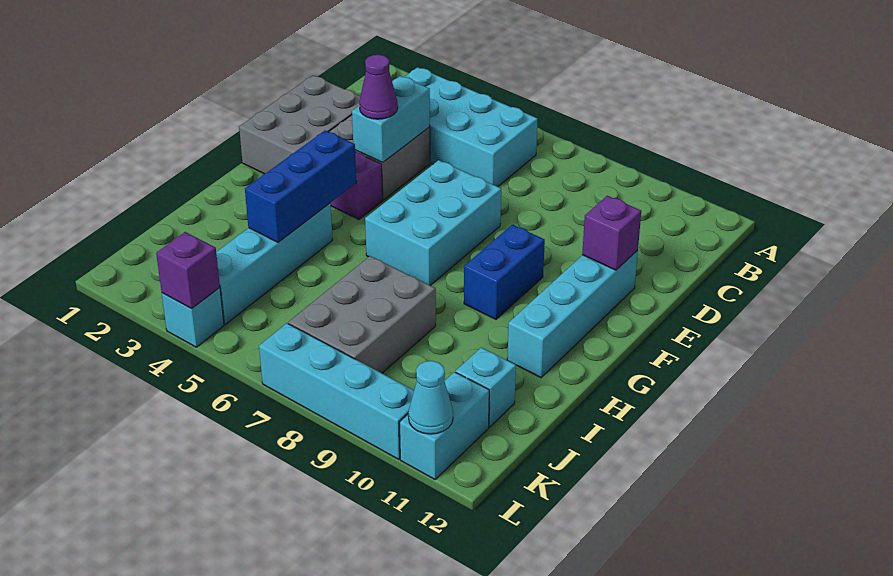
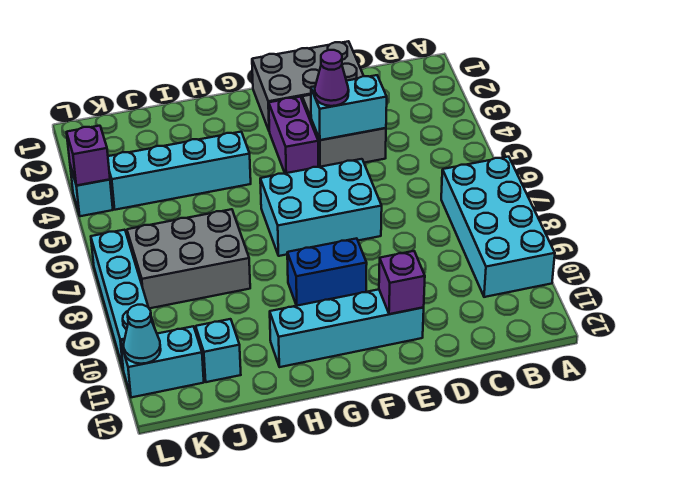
cyan 2x4 brick [405,67,538,187] -> cyan 2x4 brick moved to [441,157,555,297]
blue 1x3 brick [245,131,356,242] -> none

